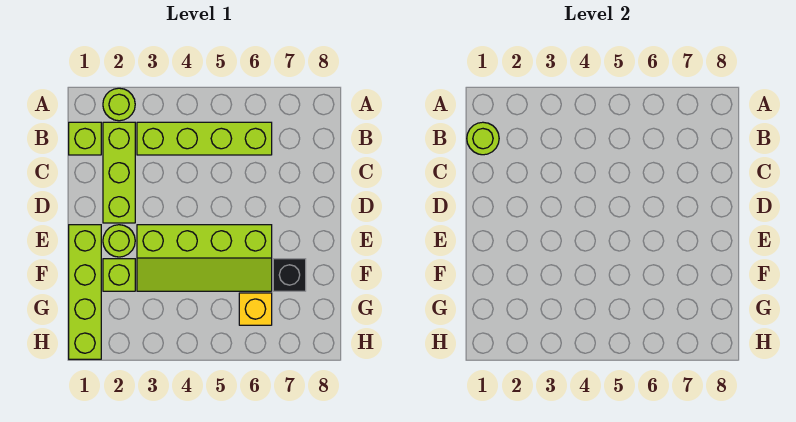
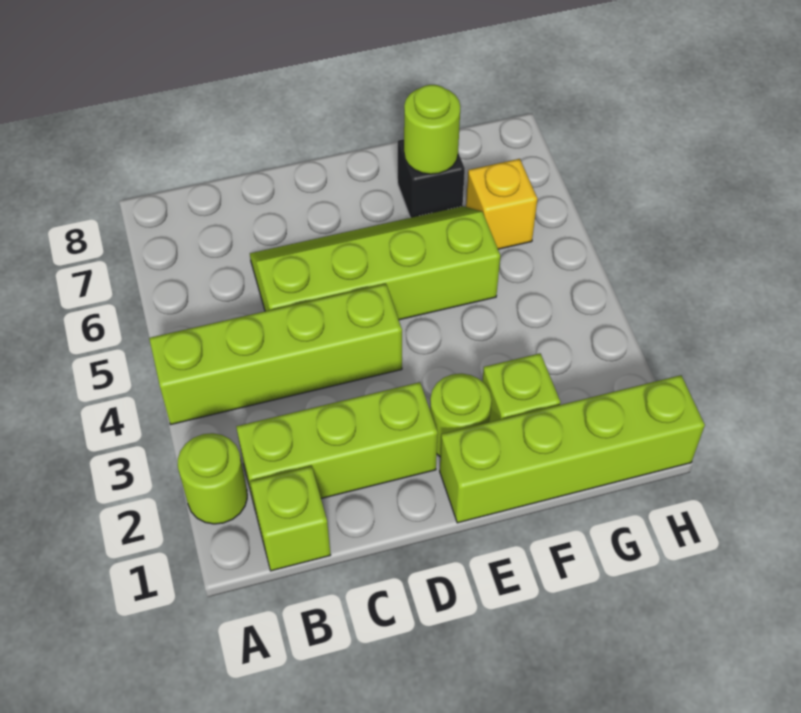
lime 1x1 round brick [467,122,499,155] -> lime 1x1 round brick moved to [404,85,460,174]
lime 1x4 brick [137,122,272,155] -> lime 1x4 brick turned to [149,284,402,425]
lime 2x4 slope [137,225,272,291] -> lime 2x4 slope turned to [250,206,500,320]

